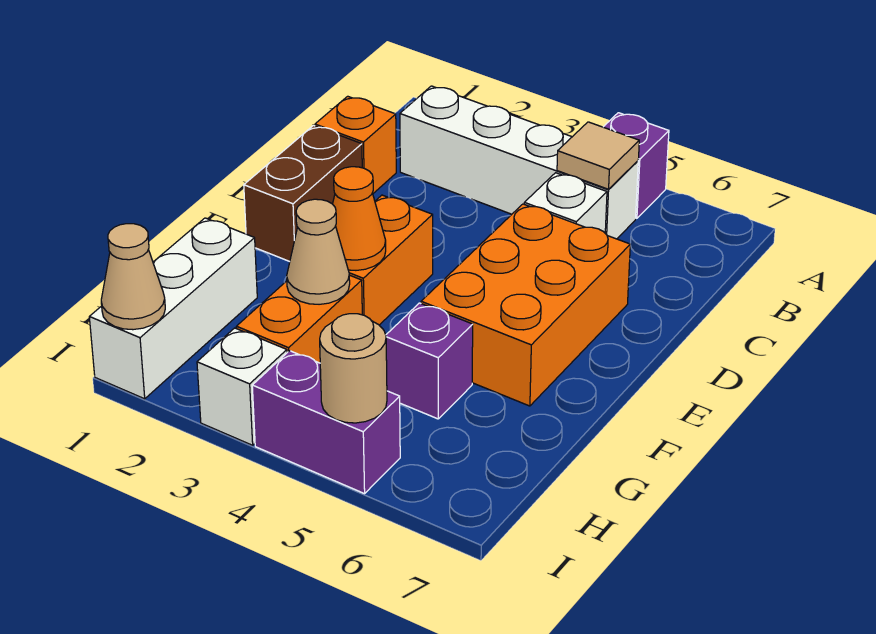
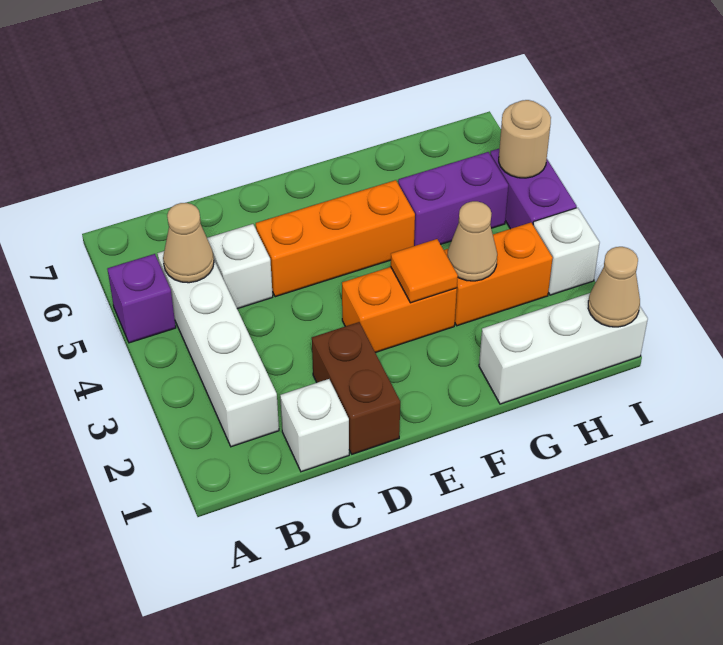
tan 1x1 tile [557,122,639,189] -> tan 1x1 cone [163,203,214,283]
orange 1x1 brick [315,96,396,193] -> white 1x1 brick [280,379,349,472]
brown 1x2 brick [244,126,362,262] -> brown 1x2 brick turned to [312,322,400,454]
orange 2x3 brick [421,204,630,406] -> orange 1x3 brick [256,180,415,297]
orange 1x1 cone [333,167,386,270] -> orange 1x1 tile [391,239,458,303]
purple 1x1 brick [386,303,473,419] -> purple 1x2 brick [398,152,508,246]

